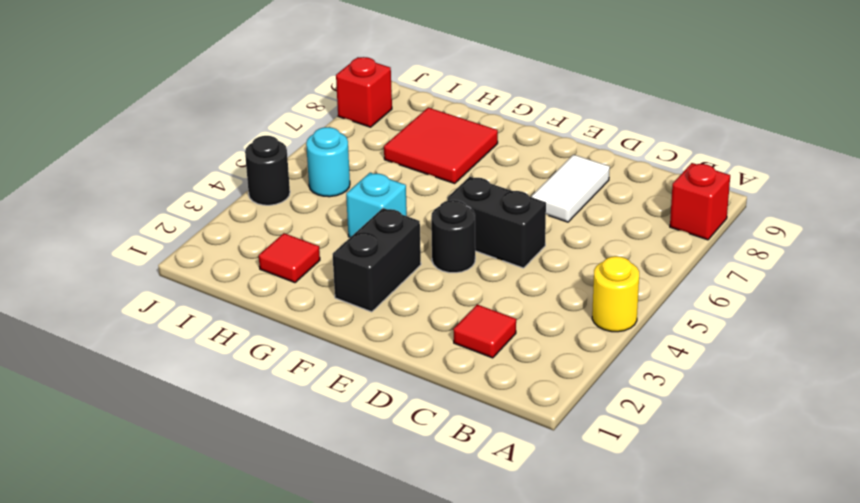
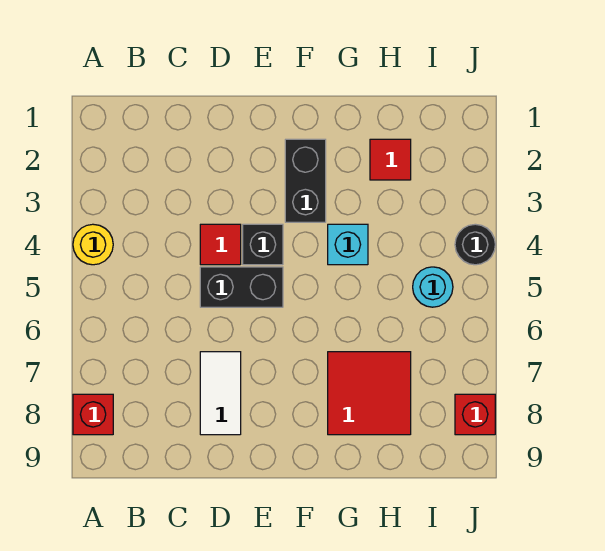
red 1x1 tile [453,305,516,358] -> red 1x1 tile moved to [200,224,241,265]
black 1x1 round brick [431,200,475,273] -> black 1x1 brick [243,224,283,265]

